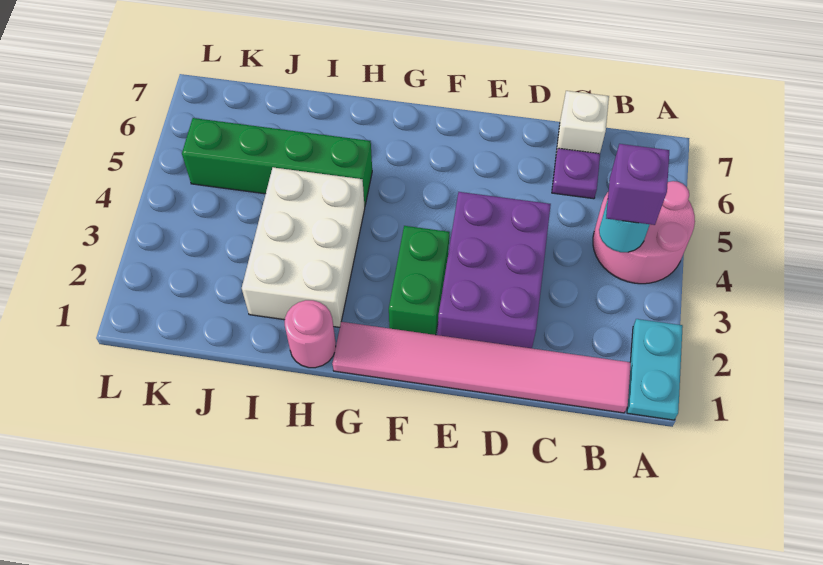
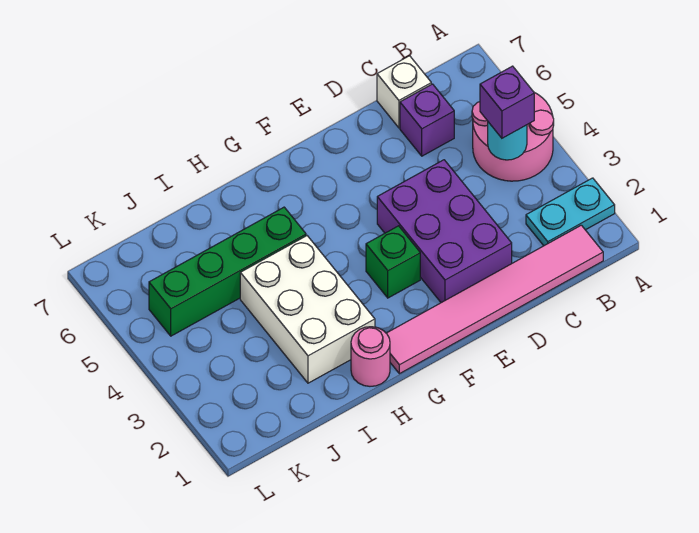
cyan 1x2 plate [627,319,683,420] -> cyan 1x2 plate turned to [526,178,615,246]
purple 1x1 plate [552,148,600,199] -> purple 1x1 brick [400,84,454,156]
green 1x2 brick [389,226,449,335] -> green 1x1 brick [366,226,420,298]

